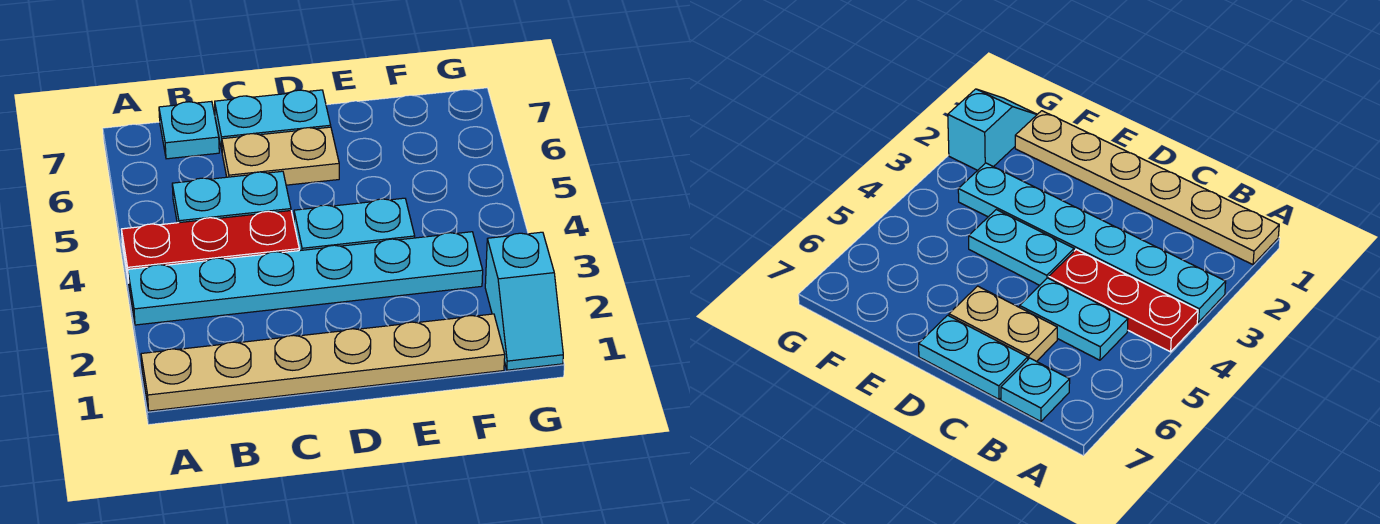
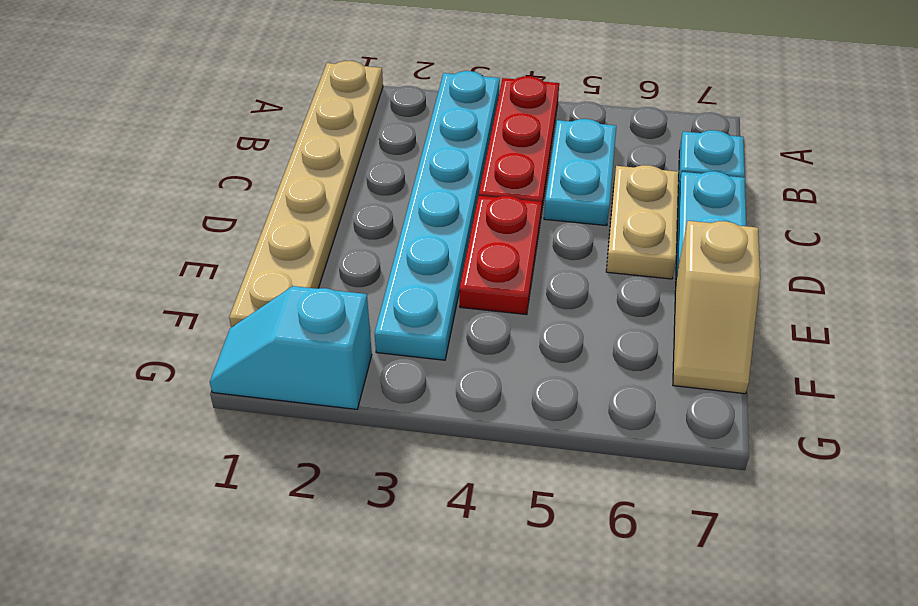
cyan 1x2 plate [294,198,415,251] -> red 1x2 plate [460,196,542,315]
none -> tan 1x2 slope [673,221,760,394]

